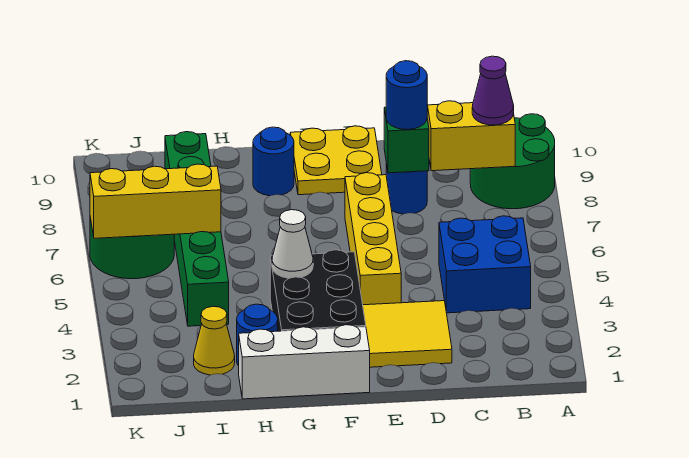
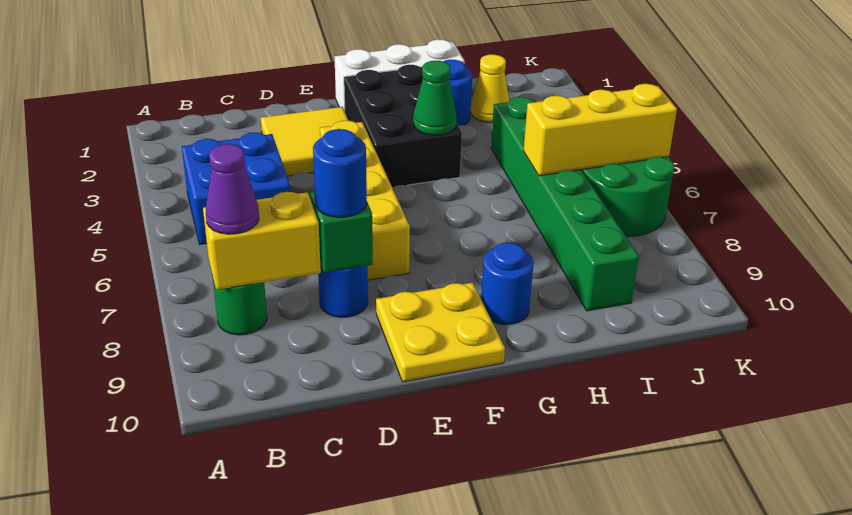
green 2x2 round brick [470,114,555,209] -> green 1x1 round brick [212,275,267,335]
white 1x1 cone [272,210,313,278] -> green 1x1 cone [413,61,457,135]

